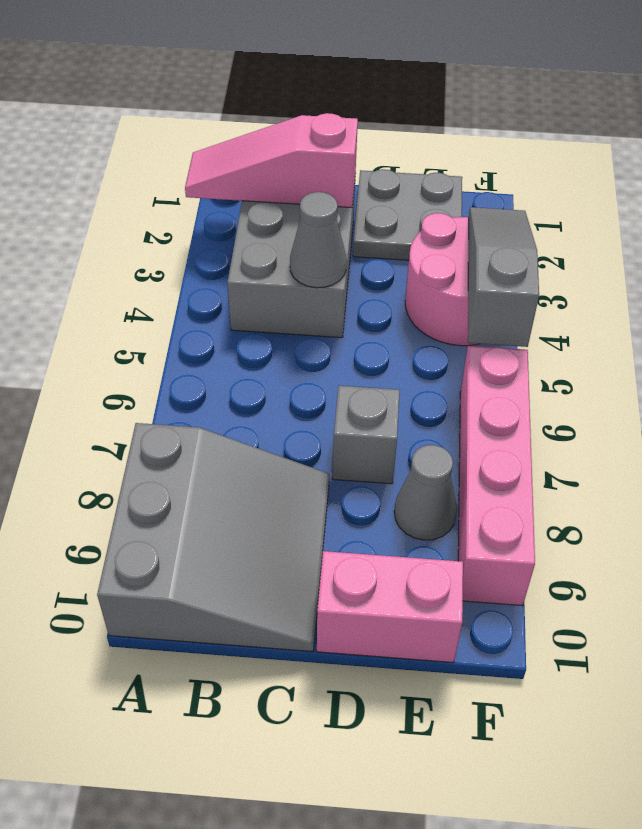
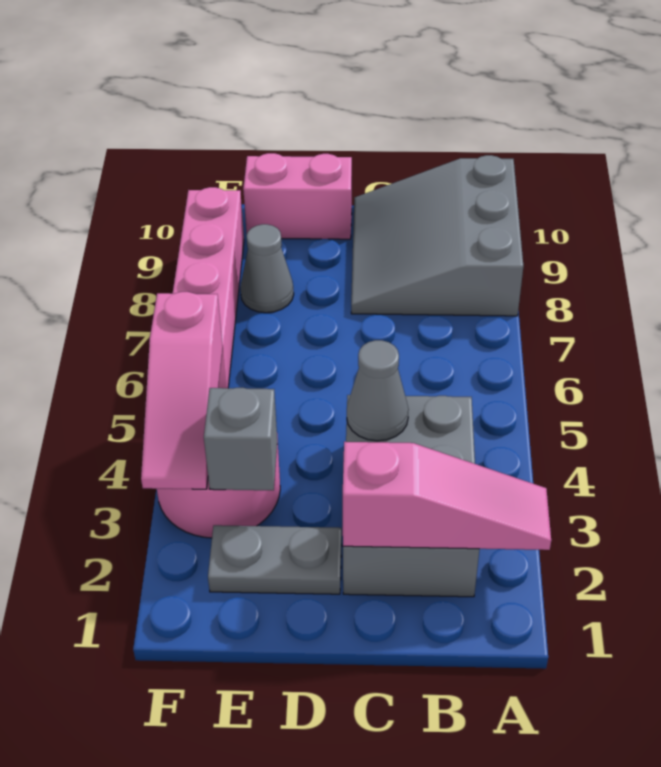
grey 2x2 plate [353,169,462,260] -> grey 1x2 plate [208,525,342,594]
grey 1x1 brick [333,386,400,484] -> grey 1x1 brick moved to [204,388,277,490]
grey 1x3 slope [468,207,539,347] -> pink 1x3 slope [141,292,223,489]

